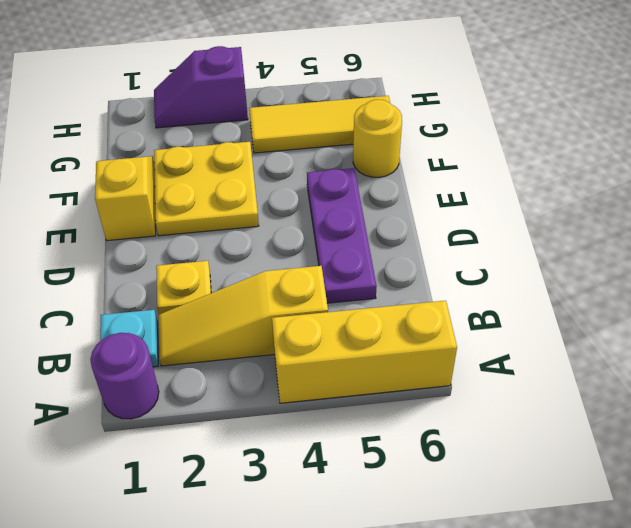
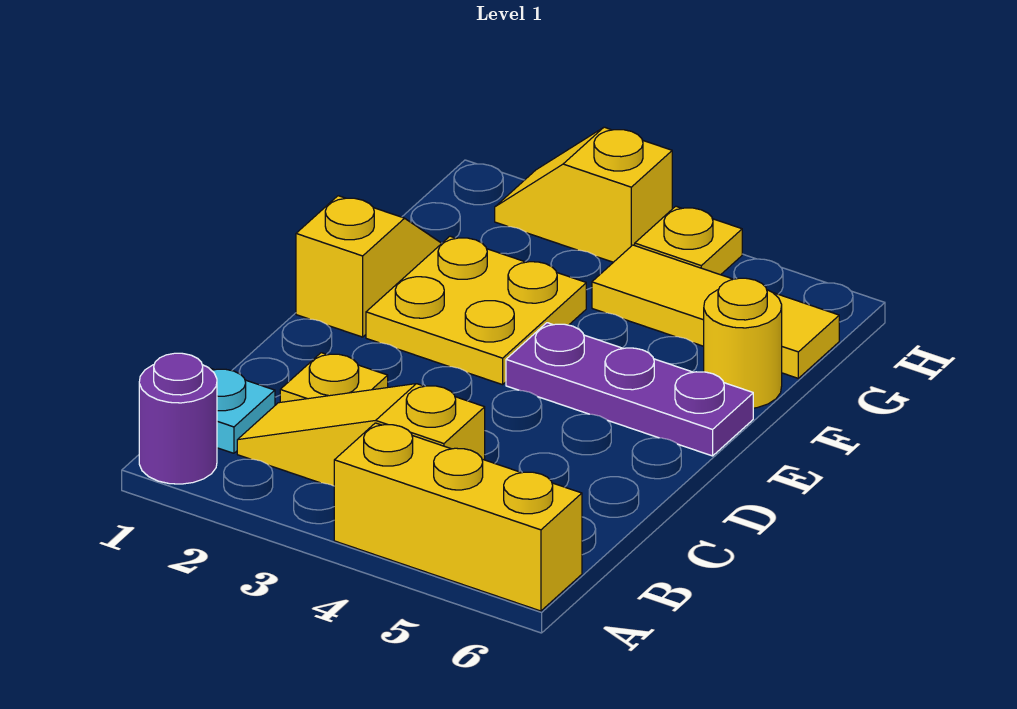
purple 1x3 plate [307,168,377,303] -> purple 1x3 plate turned to [506,323,753,456]
purple 1x2 slope [154,46,248,128] -> yellow 1x2 slope [495,127,672,262]
none -> yellow 1x1 plate [635,206,742,275]

